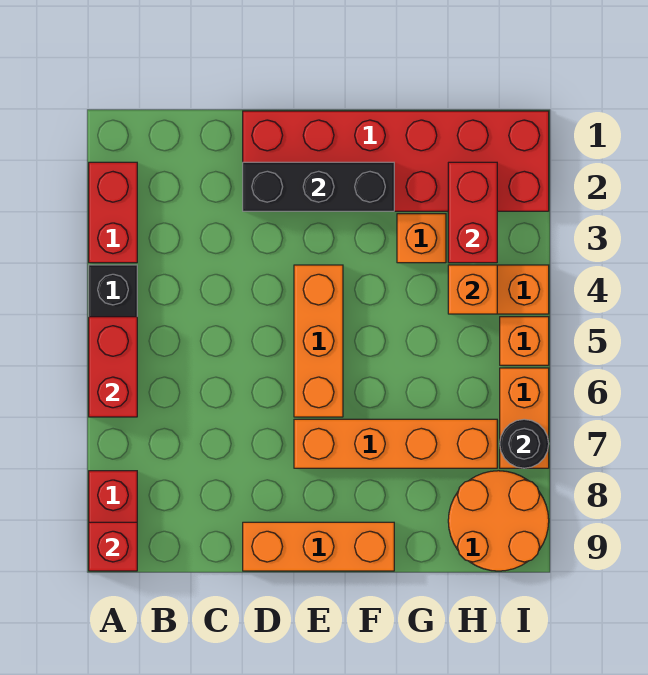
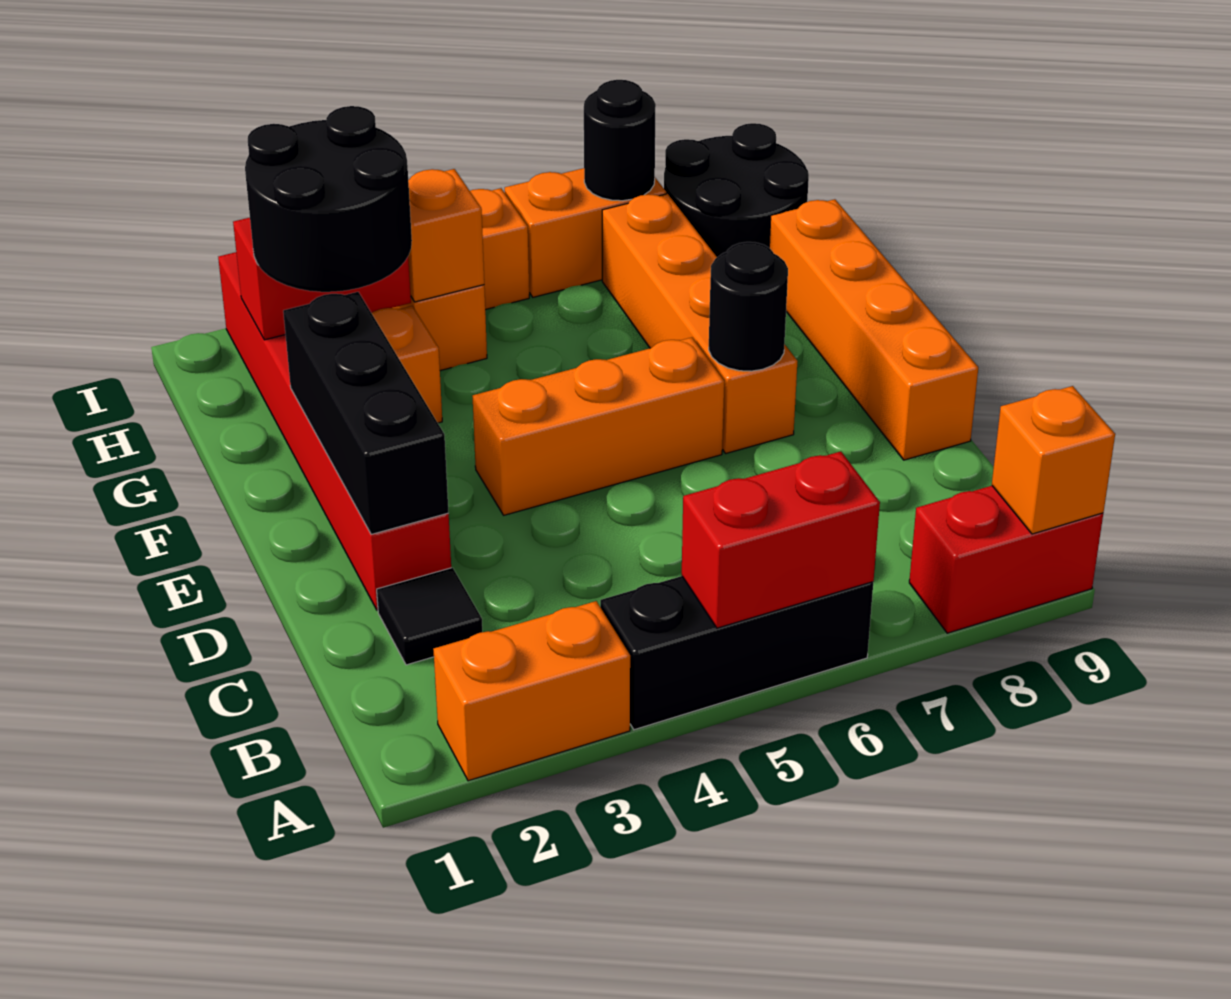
red 1x2 brick [89,162,137,263] -> orange 1x2 brick [433,601,630,781]
red 1x1 brick [89,522,137,571] -> orange 1x1 brick [992,386,1115,534]
none -> black 1x1 tile [377,568,482,665]
red 2x6 brick [243,111,549,211] -> red 1x6 brick [218,252,451,611]
orange 1x3 brick [243,522,394,571] -> orange 1x4 brick [769,199,978,460]
none -> black 1x1 round brick [709,242,788,371]
none -> black 2x2 round brick [245,106,412,292]
orange 2x2 round brick [448,471,549,571] -> black 2x2 round brick [664,123,809,257]

